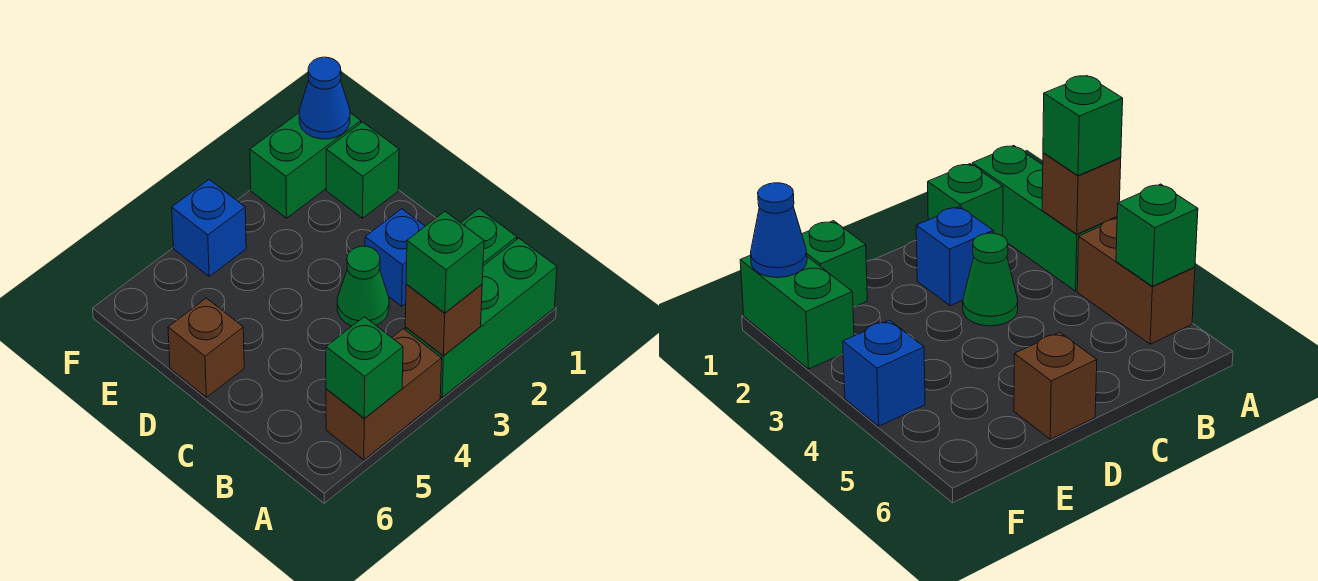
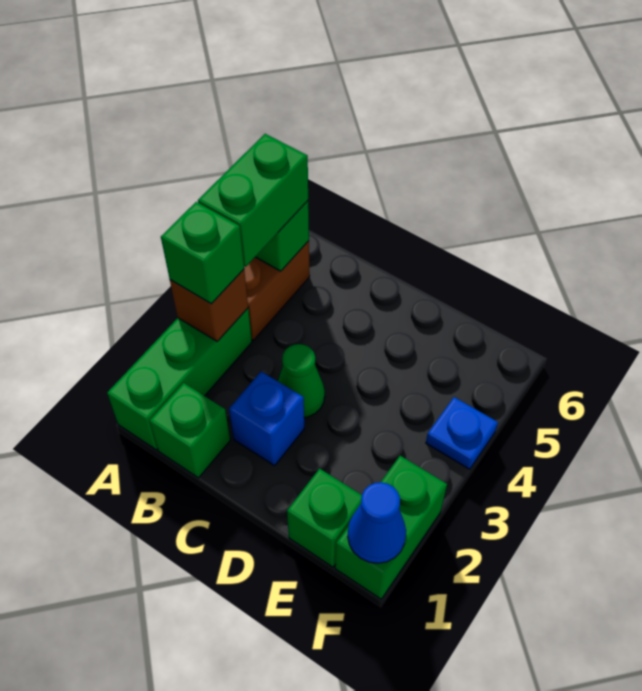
none -> green 1x2 brick [198,134,308,267]
brown 1x1 brick [168,298,244,397] -> none
blue 1x1 brick [172,180,246,276] -> blue 1x1 plate [426,397,498,469]

